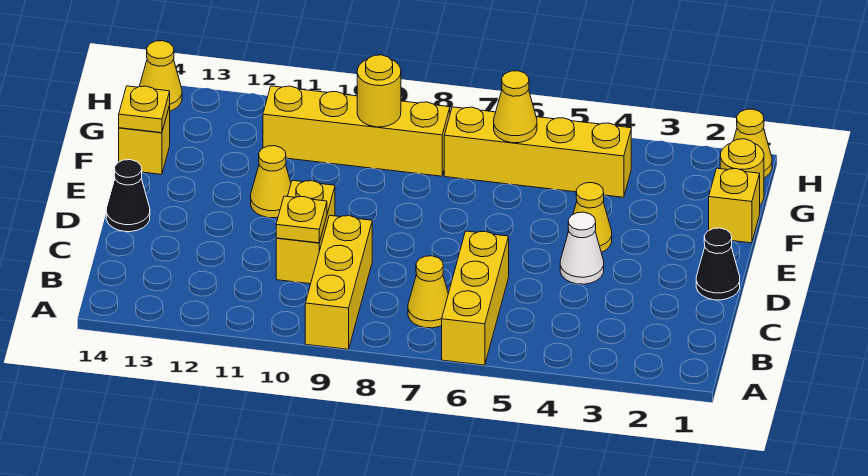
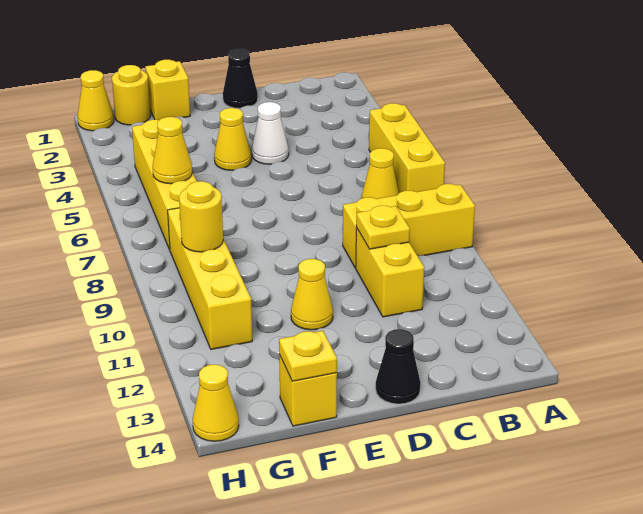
yellow 1x3 brick [442,231,509,365] -> yellow 1x3 brick turned to [369,103,445,193]
yellow 1x2 brick [276,180,335,284] -> yellow 1x2 brick turned to [356,228,424,317]

